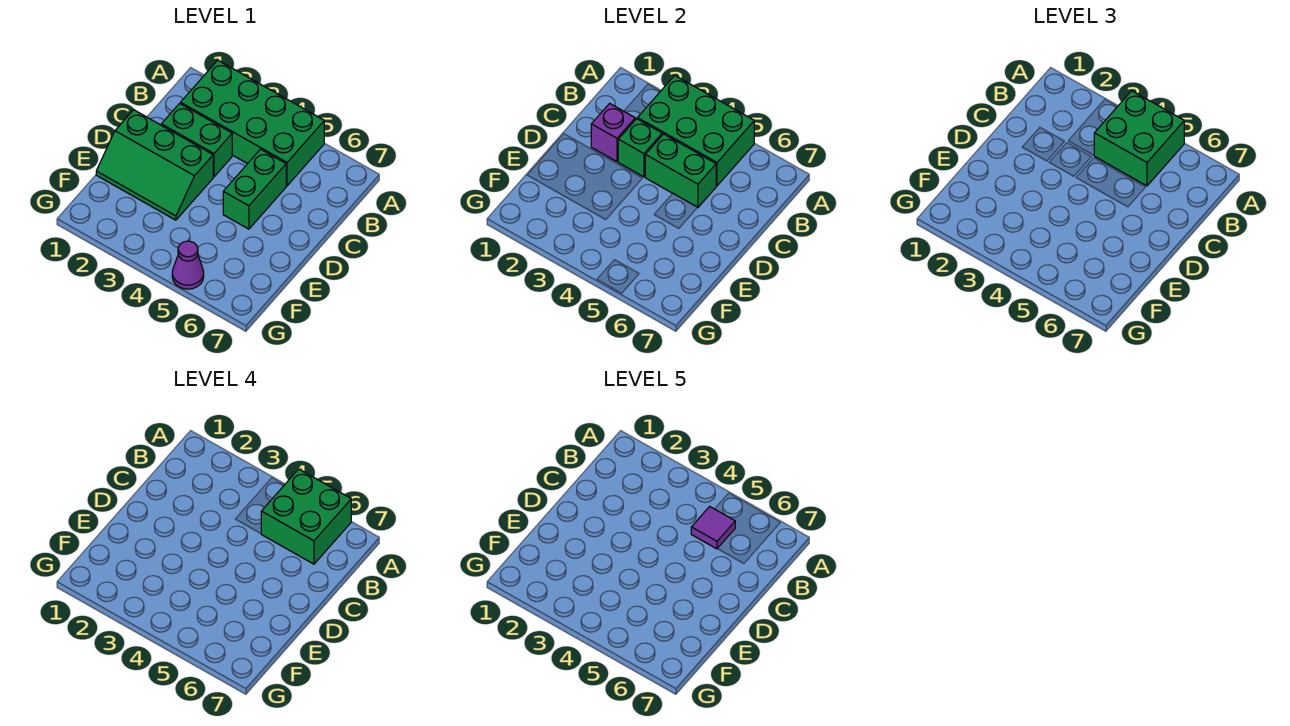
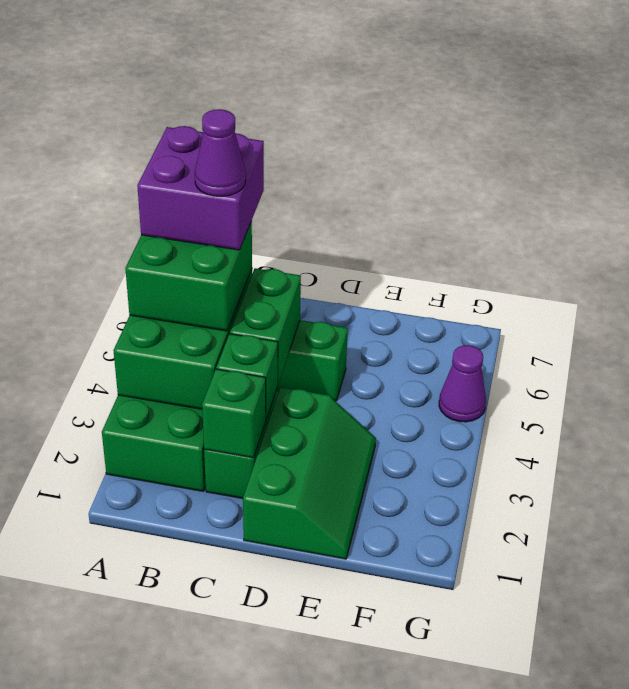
green 2x2 brick [261,469,351,564] -> purple 2x2 brick [137,126,264,250]
purple 1x1 tile [691,506,735,549] -> purple 1x1 cone [195,109,246,196]
purple 1x1 brick [591,103,635,162] -> green 1x1 brick [202,369,266,458]

